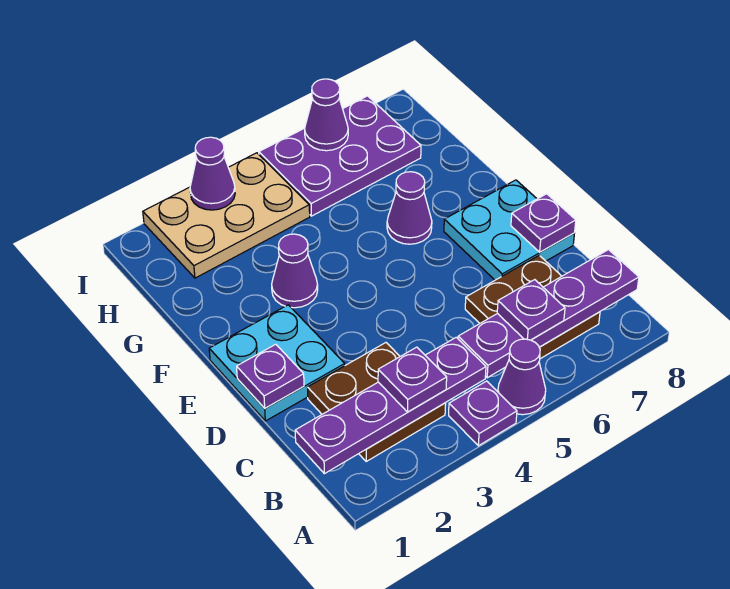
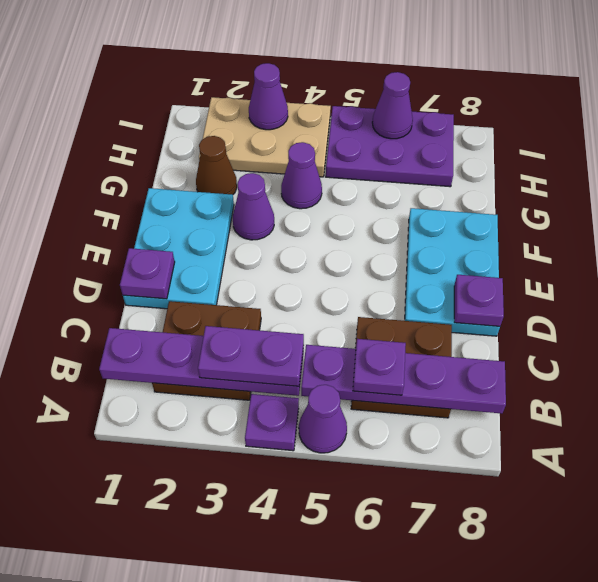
purple 1x1 plate [378,347,447,412] -> purple 1x2 plate [198,326,304,386]
cyan 2x2 plate [209,305,345,421] -> cyan 2x3 plate [123,188,234,309]
cyan 2x2 plate [444,180,574,280] -> cyan 2x3 plate [405,208,500,336]
purple 1x1 cone [387,172,432,244] -> purple 1x1 cone moved to [281,142,322,209]
none -> brown 1x1 cone [196,136,237,195]

